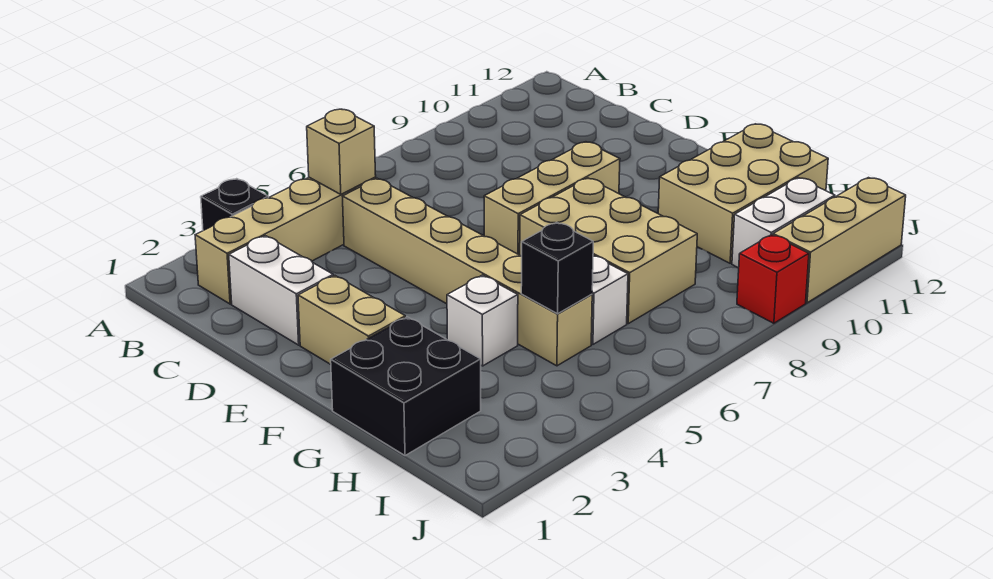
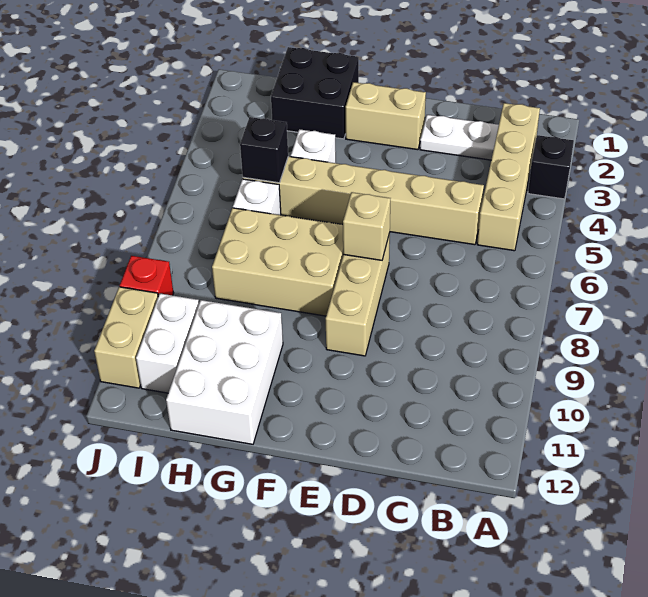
tan 1x1 brick [307,109,376,194] -> tan 1x1 brick moved to [343,192,391,260]
white 1x2 brick [229,236,333,345] -> white 1x2 plate [420,115,499,160]
tan 2x3 brick [658,124,828,263] -> white 2x3 brick [166,300,283,444]
tan 1x3 brick [773,178,906,303] -> tan 1x2 brick [94,287,158,388]

